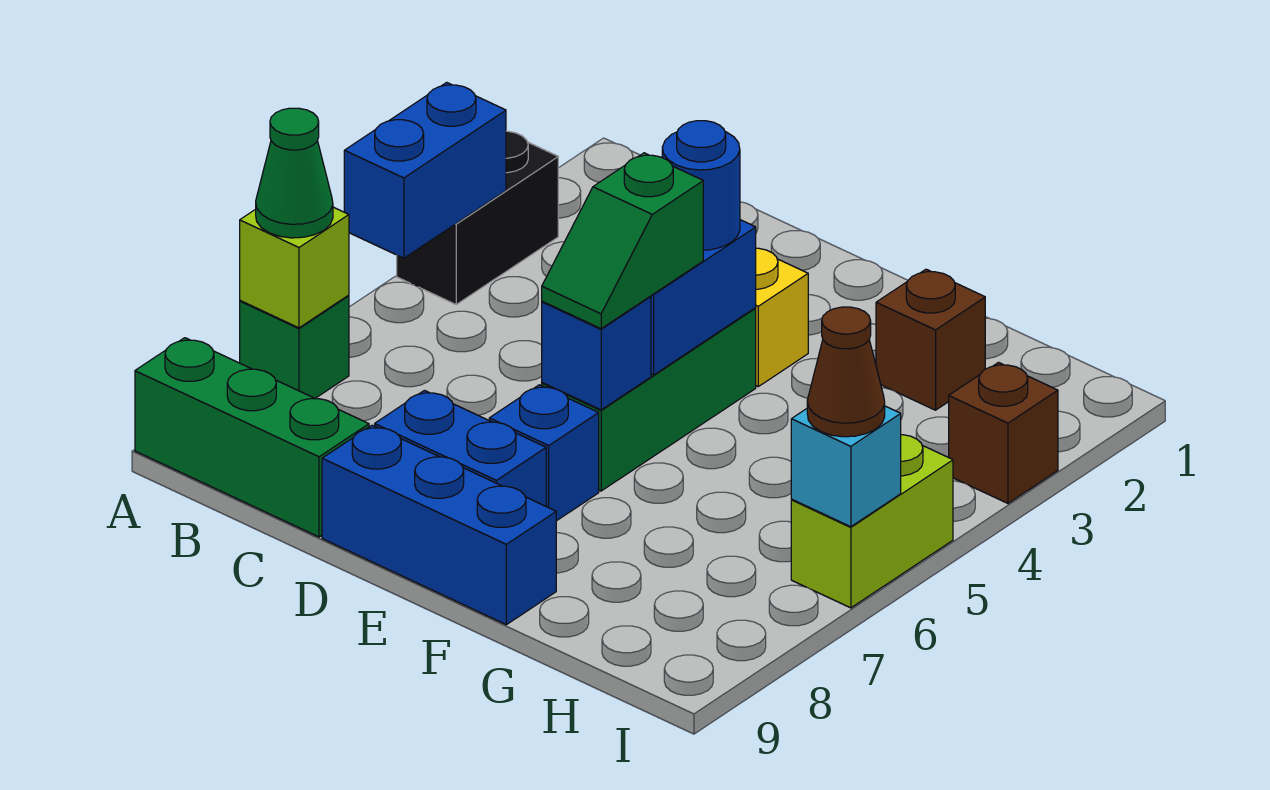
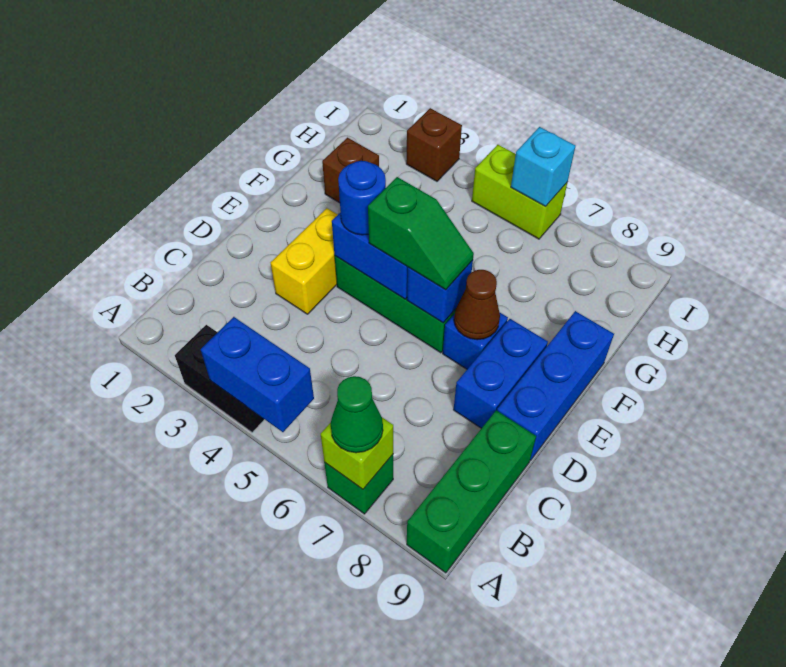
brown 1x1 cone [807,307,885,437] -> brown 1x1 cone moved to [454,270,500,340]

